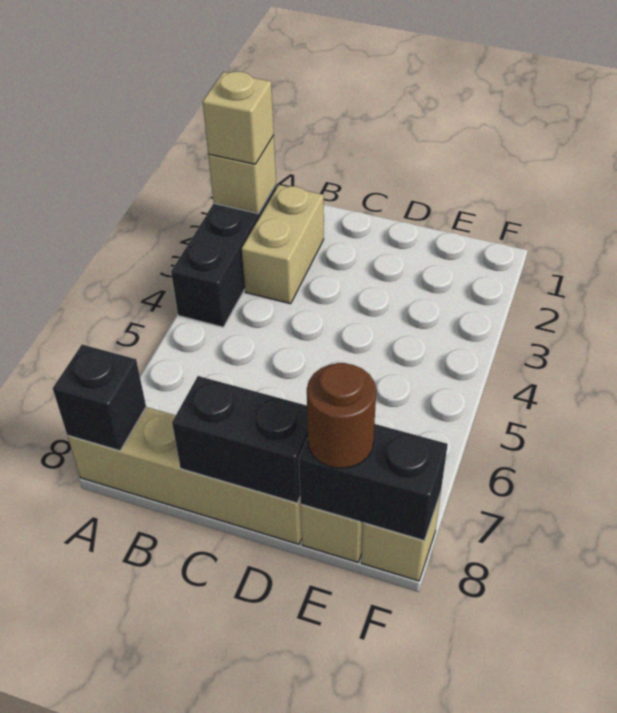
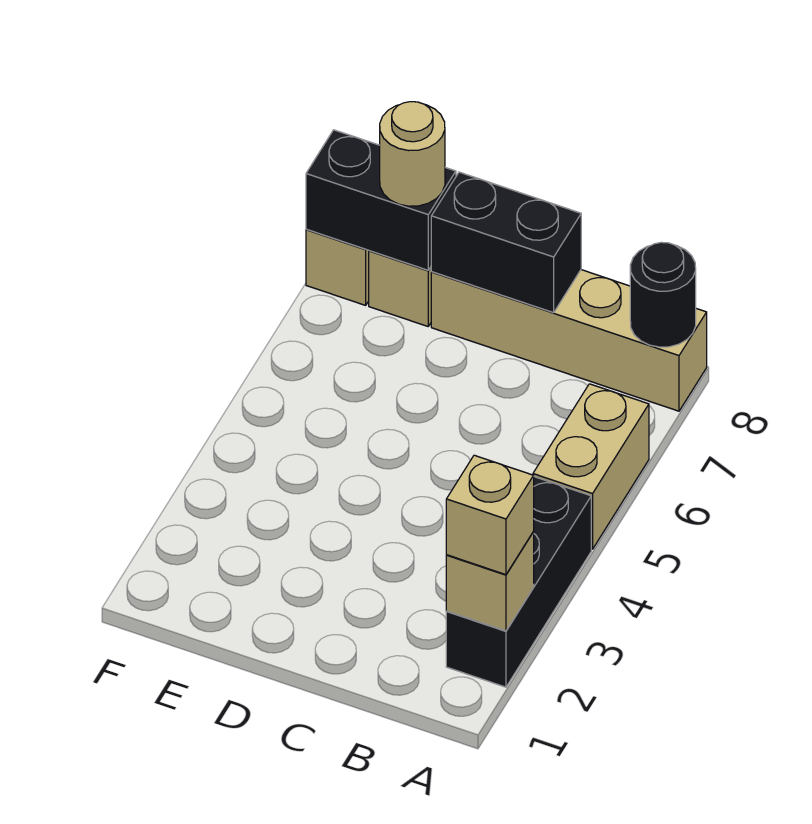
black 1x1 brick [53,345,146,451] -> black 1x1 round brick [630,242,696,347]
tan 1x2 brick [242,185,324,304] -> tan 1x2 brick moved to [533,384,649,549]
brown 1x1 round brick [307,363,376,468] -> tan 1x1 round brick [380,102,445,206]

